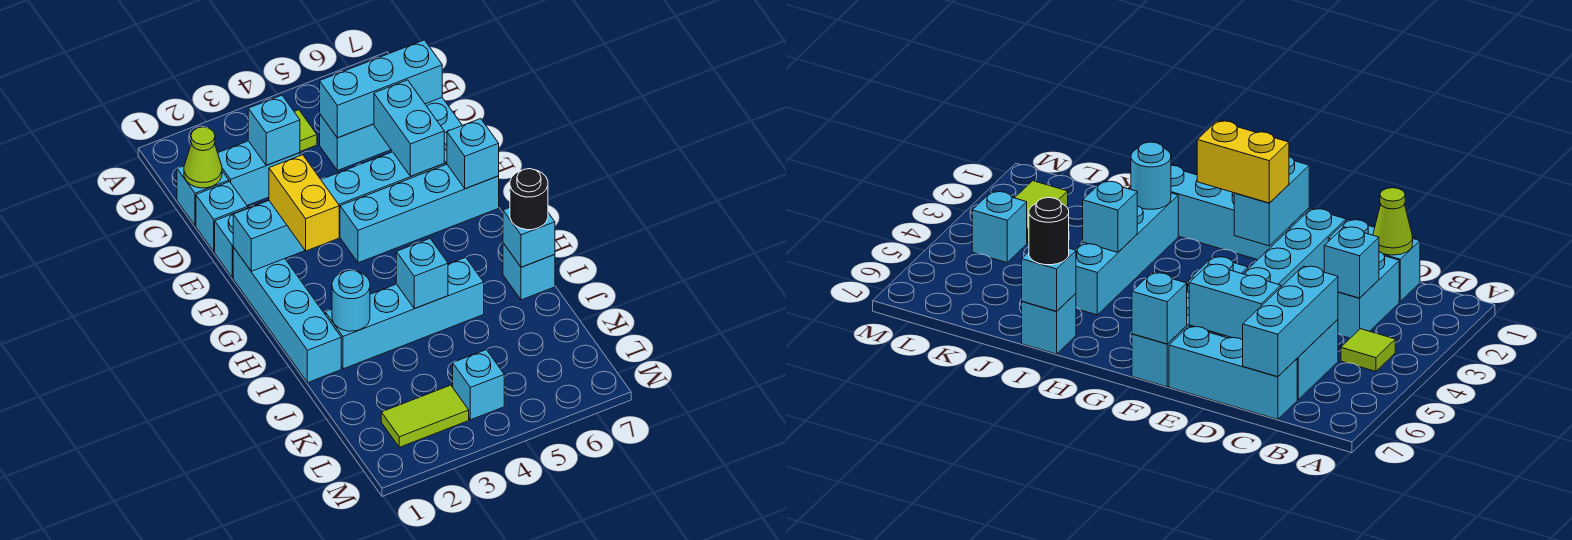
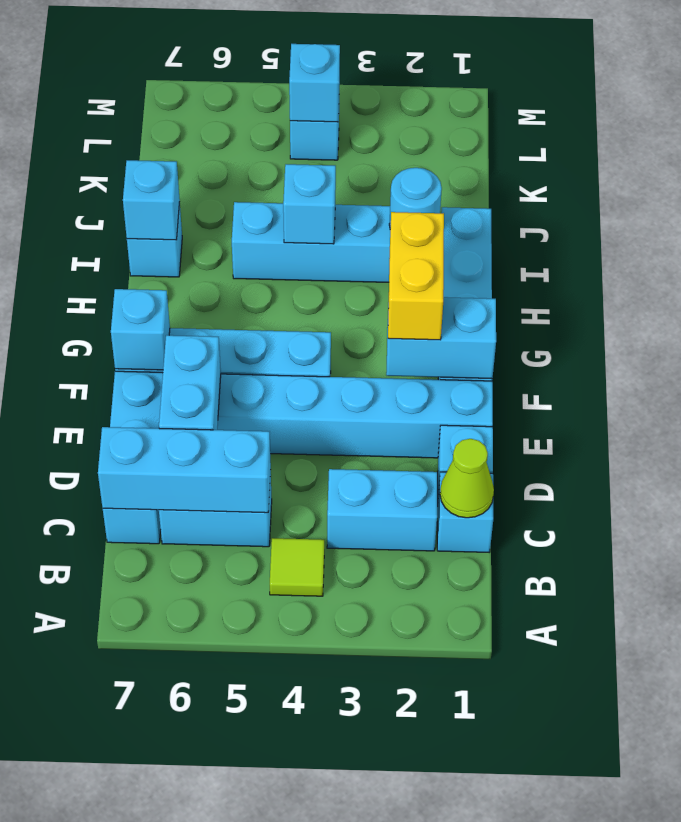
cyan 1x1 brick [248,95,300,165] -> cyan 1x1 brick moved to [289,44,340,122]
black 1x1 round brick [510,169,548,230] -> none
lime 1x2 tile [381,385,469,447] -> none

